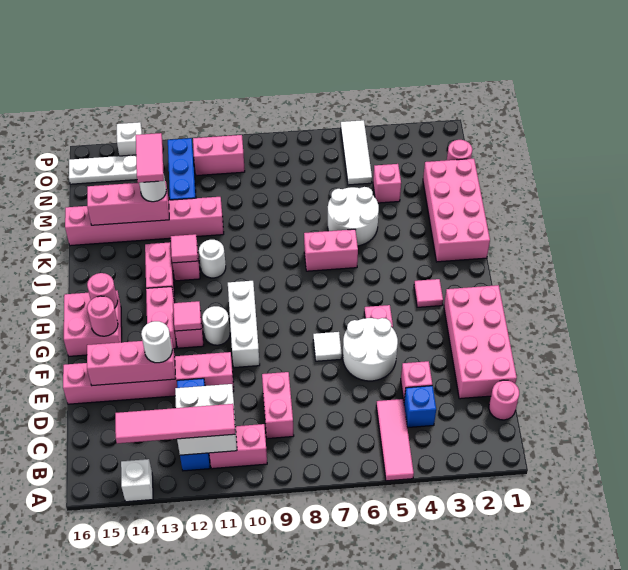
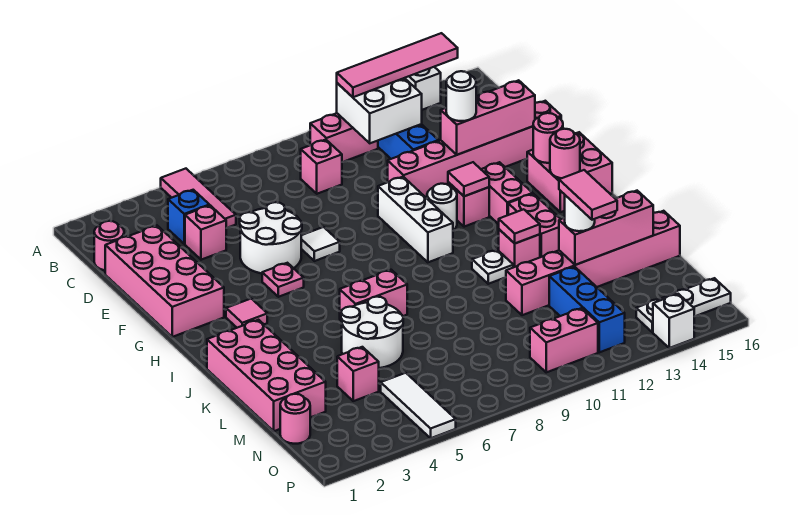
pink 1x2 brick [262,372,294,439] -> pink 1x1 brick [301,140,342,194]
white 1x1 round brick [199,240,226,278] -> white 1x1 plate [472,250,513,284]

